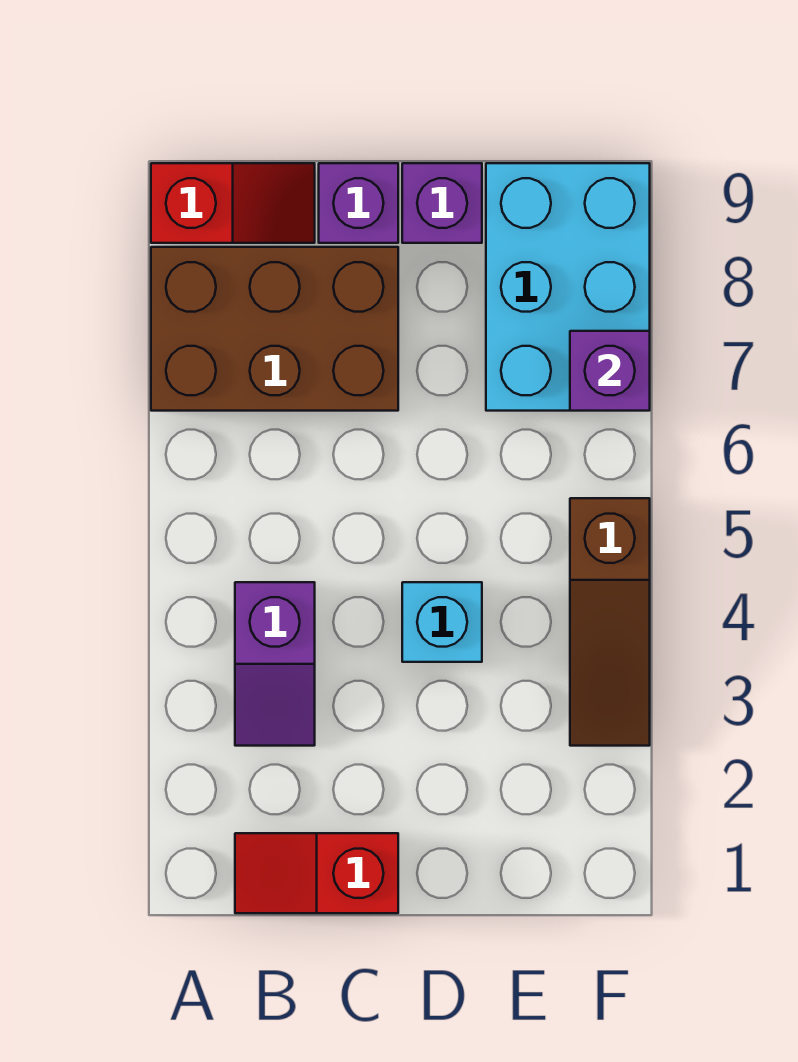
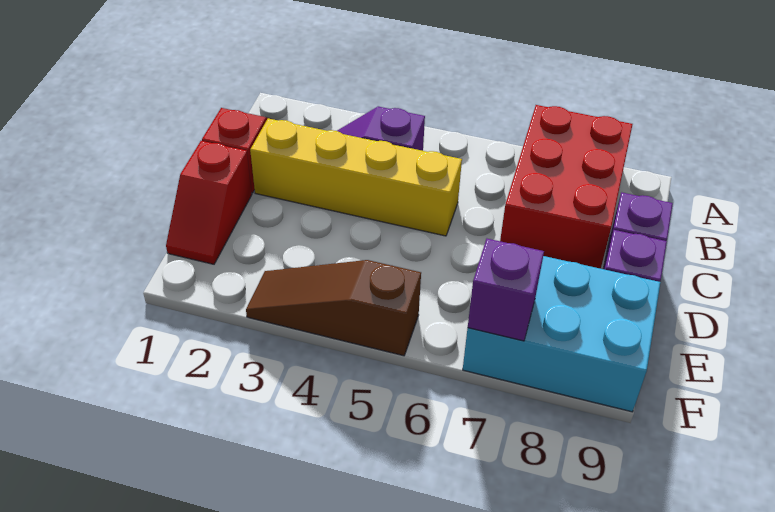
brown 2x3 brick [151,247,398,411] -> red 2x3 brick [500,105,633,269]
red 1x2 slope [151,163,315,243] -> red 1x2 slope moved to [166,141,252,264]
none -> yellow 1x4 brick [250,118,462,236]
cyan 1x1 brick [402,582,482,662] -> none

